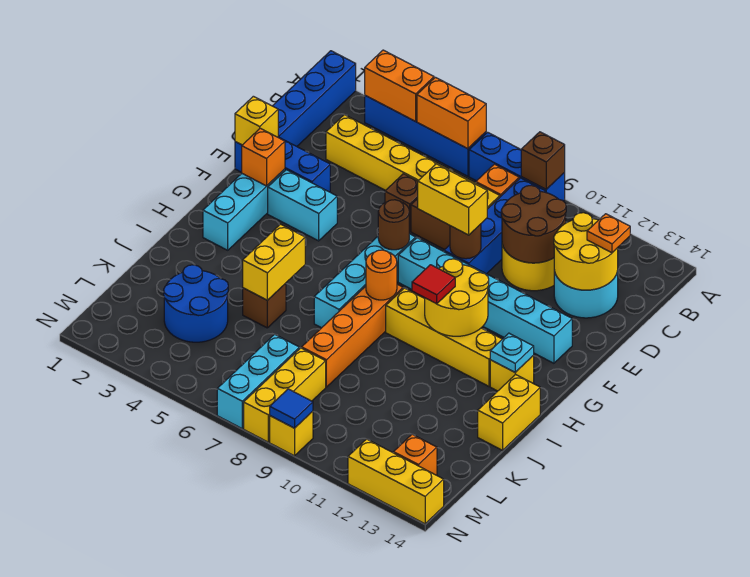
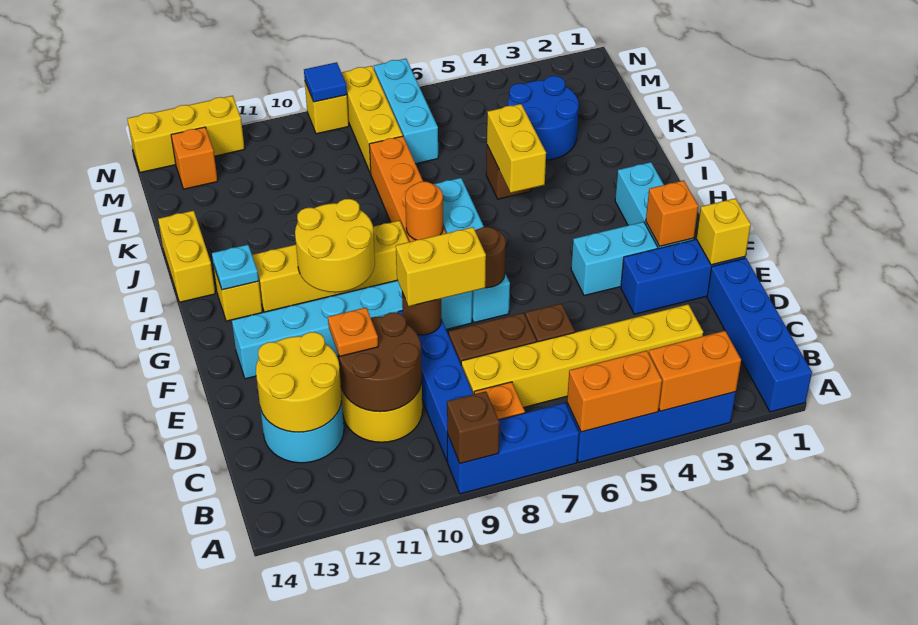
orange 1x1 plate [587,214,630,253] -> orange 1x1 plate moved to [328,308,378,356]
red 1x1 tile [412,265,455,304] -> none

